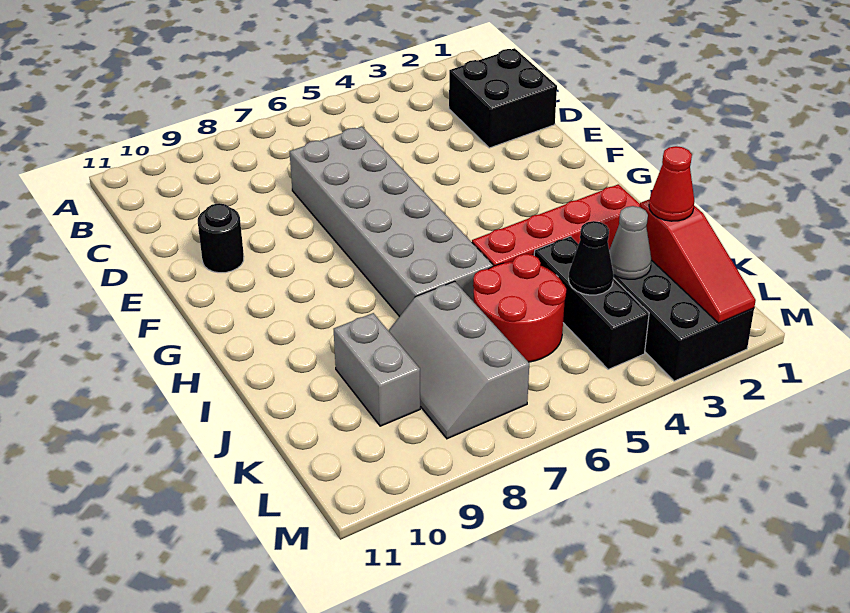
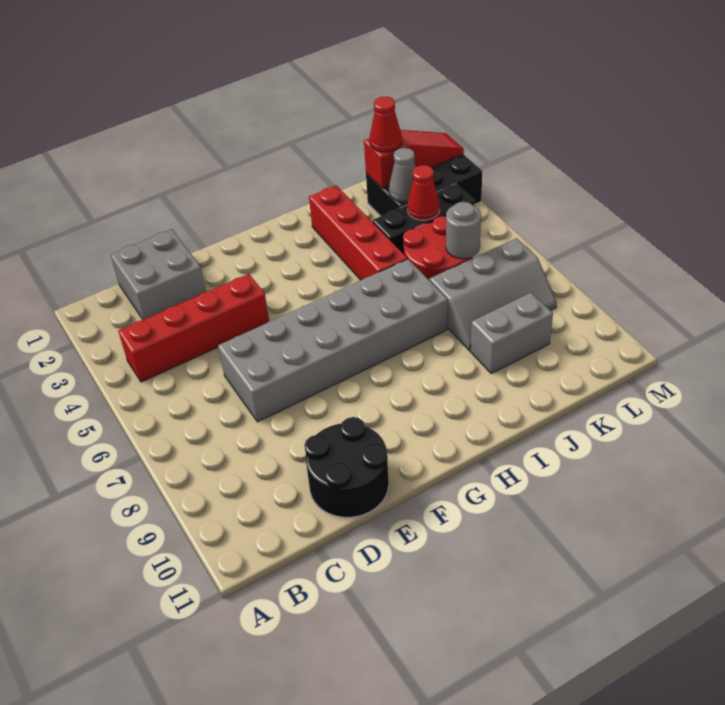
none -> red 1x4 brick [118,274,269,382]
black 2x2 brick [449,48,557,148] -> grey 2x2 brick [110,229,206,320]
black 1x1 round brick [198,203,244,273] -> black 2x2 round brick [304,417,389,517]
black 1x1 cone [569,221,614,295] -> red 1x1 cone [407,165,440,220]
none -> grey 1x1 round brick [446,202,481,259]

